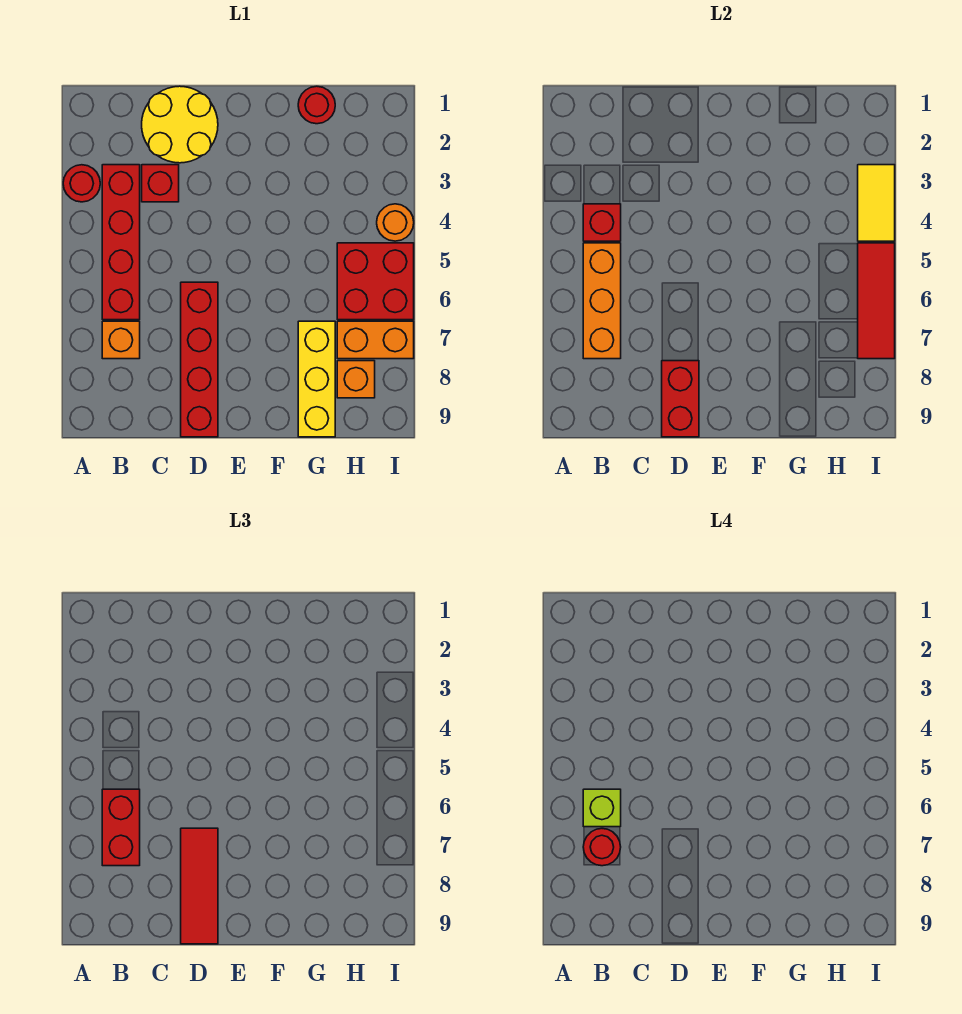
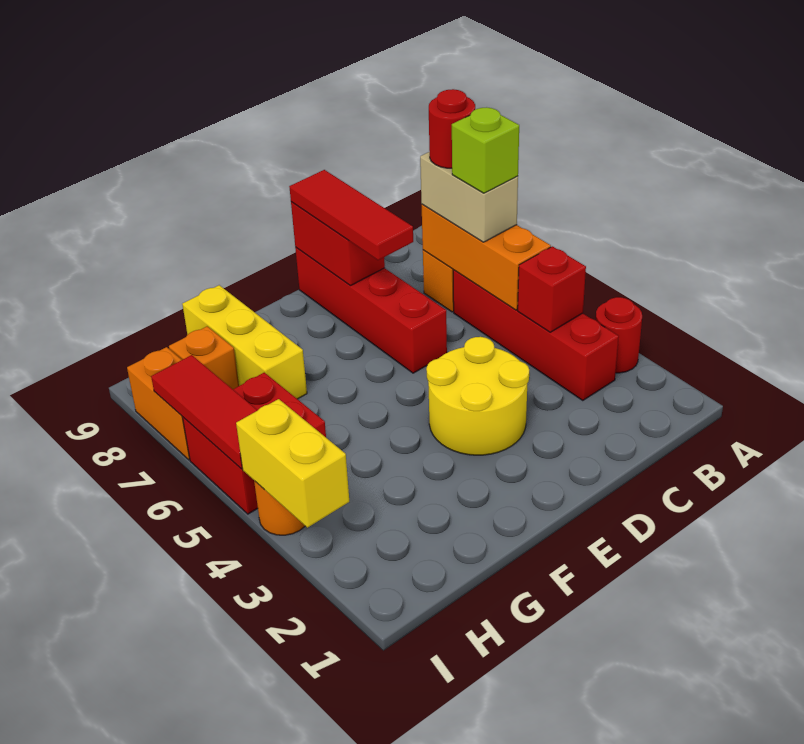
red 1x2 brick [102,789,140,866] -> tan 1x2 brick [420,152,518,242]
yellow 2x2 round brick [142,86,218,163] -> yellow 2x2 round brick moved to [426,337,529,455]
red 1x1 brick [142,165,179,202] -> none
red 1x1 round brick [298,86,335,124] -> none
orange 1x2 brick [337,321,414,359] -> orange 1x2 brick turned to [127,347,190,460]
yellow 1x2 tile [858,165,895,241] -> yellow 1x2 brick [236,399,349,528]

